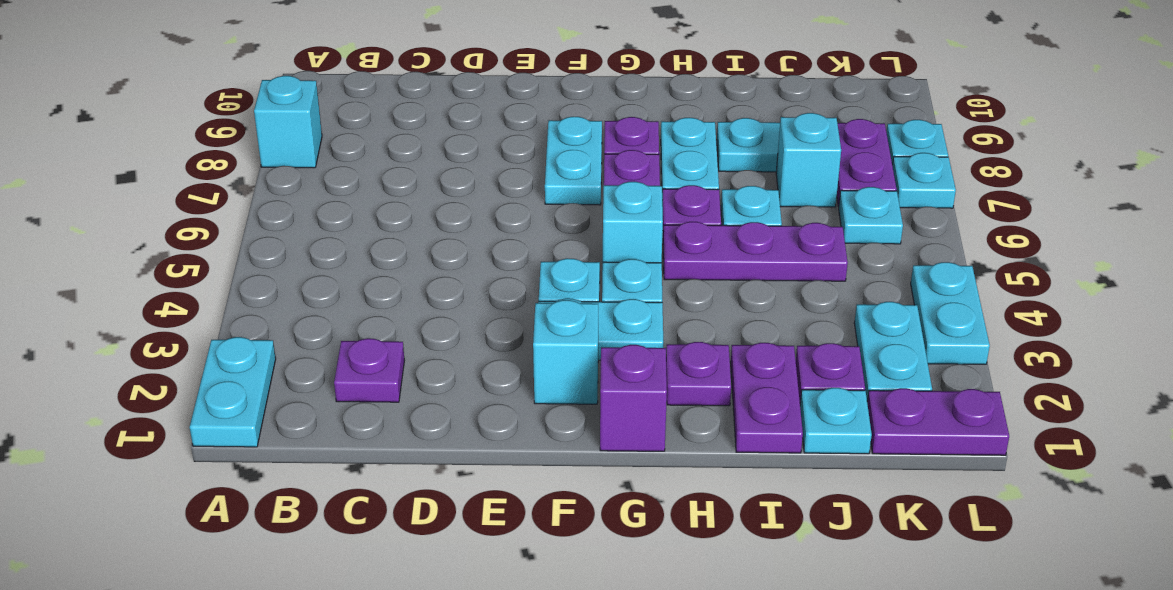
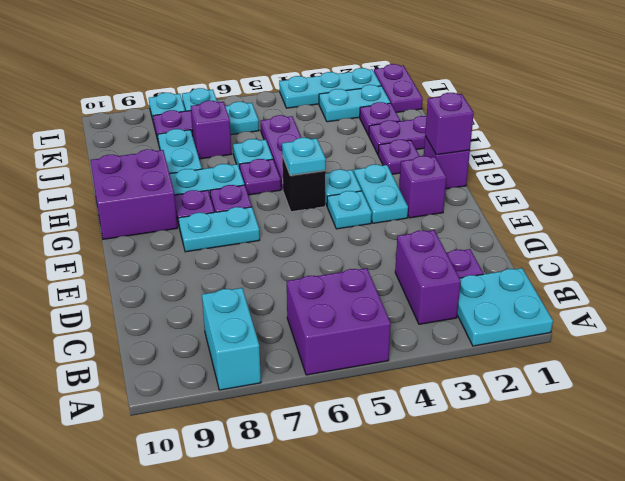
cyan 1x2 plate [190,337,276,447] -> cyan 2x2 plate [457,268,553,346]
none -> purple 2x2 brick [287,268,391,375]
cyan 1x1 brick [254,76,322,168] -> cyan 1x2 brick [202,288,261,390]
none -> purple 1x2 brick [395,230,461,324]
cyan 1x1 brick [533,300,598,404] -> purple 1x1 brick [399,156,446,218]
none -> purple 1x1 brick [425,93,474,155]
cyan 1x1 brick [603,182,663,263] -> black 1x1 brick [282,156,326,212]
none -> purple 2x2 brick [91,149,177,239]
cyan 1x1 plate [800,388,872,454] -> cyan 1x1 plate moved to [282,138,326,175]
cyan 1x1 brick [776,113,841,207] -> purple 1x1 brick [191,101,232,159]
cyan 1x2 plate [911,262,990,364] -> cyan 1x3 plate [279,68,381,108]

